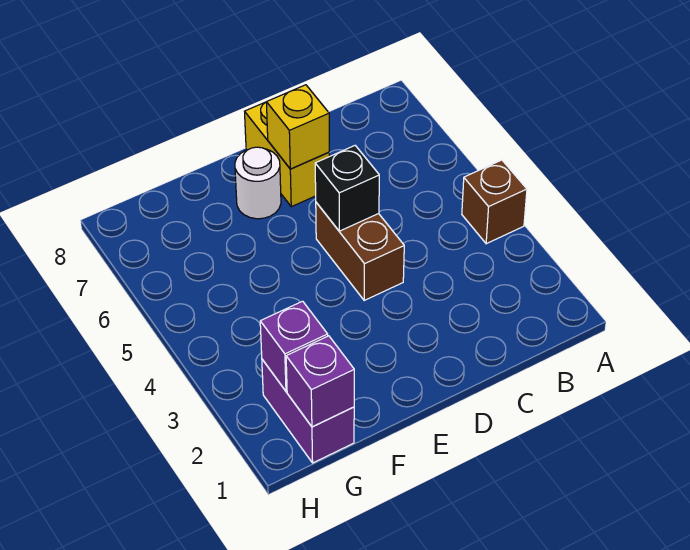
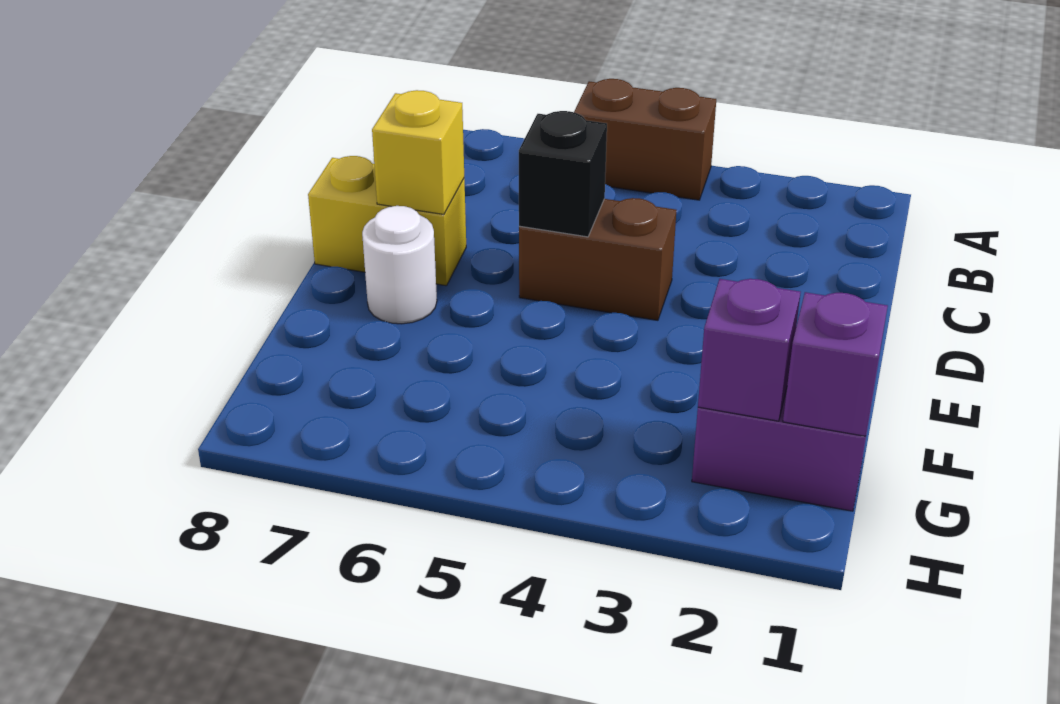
brown 1x1 brick [462,160,527,244] -> brown 1x2 brick [574,79,716,200]

